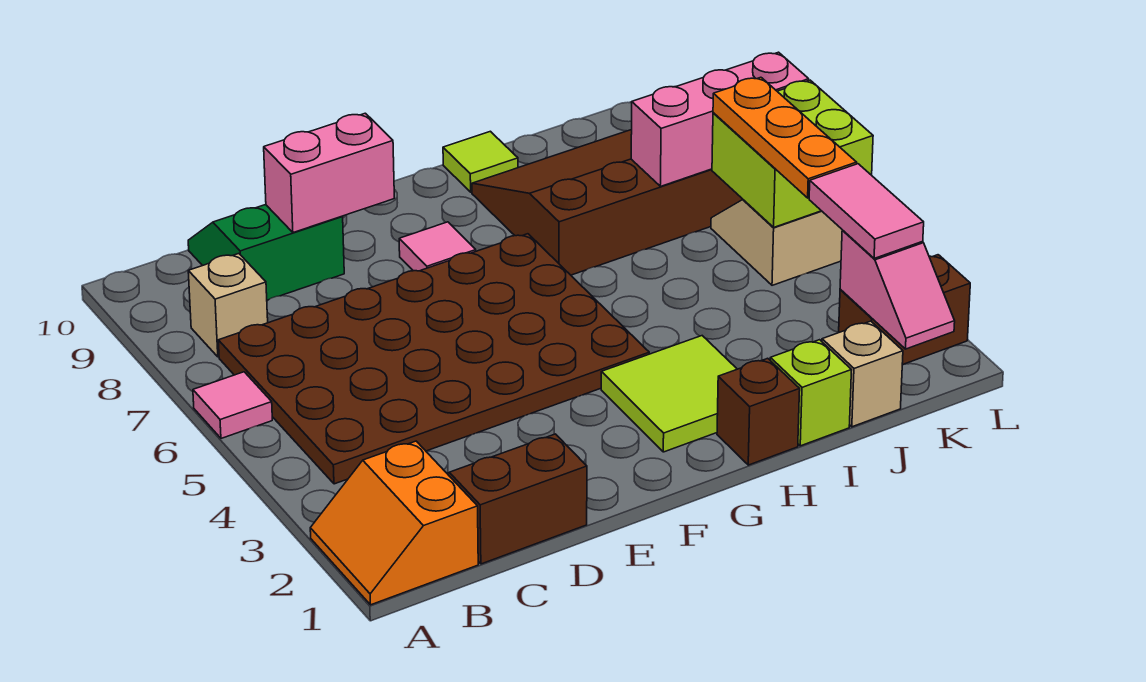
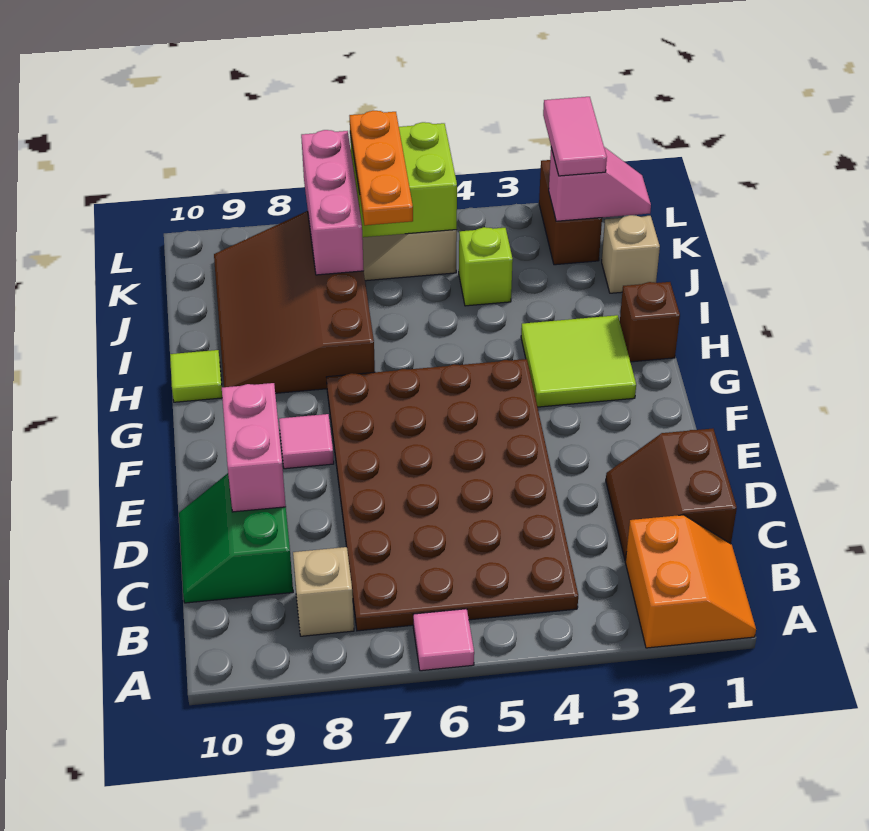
orange 2x2 slope [310,441,478,605] -> orange 2x2 slope turned to [625,515,756,648]
lime 1x1 brick [770,340,851,446] -> lime 1x1 brick moved to [459,227,513,306]
pink 1x2 tile [809,164,924,258] -> pink 1x2 tile turned to [543,97,607,176]
orange 1x3 plate [713,77,857,198] -> orange 1x3 plate turned to [350,111,413,225]

